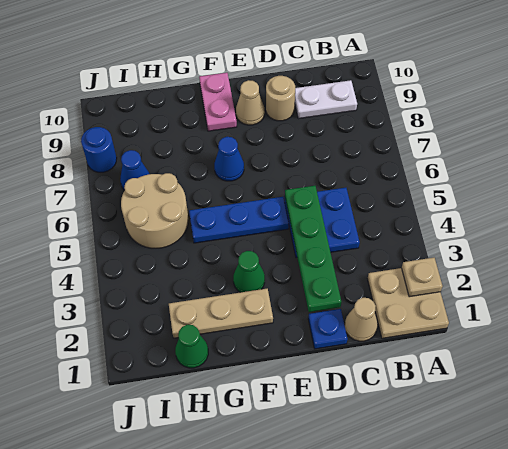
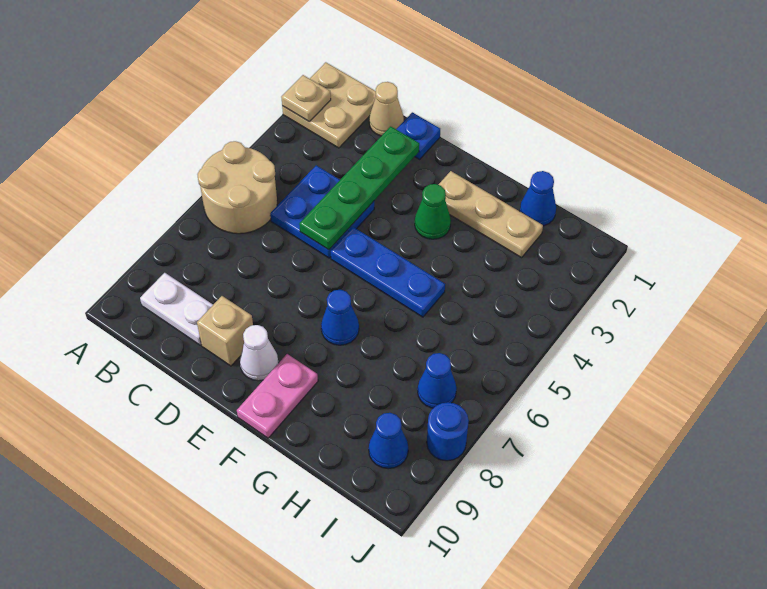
tan 1x1 round brick [266,76,295,121] -> tan 1x1 brick [197,296,253,366]
tan 1x1 cone [236,80,265,125] -> white 1x1 cone [240,325,278,381]
green 1x1 cone [175,325,208,368] -> blue 1x1 cone [520,171,556,226]
tan 2x2 round brick [121,173,188,248] -> tan 2x2 round brick moved to [198,141,277,234]
none -> blue 1x1 cone [369,413,408,469]

